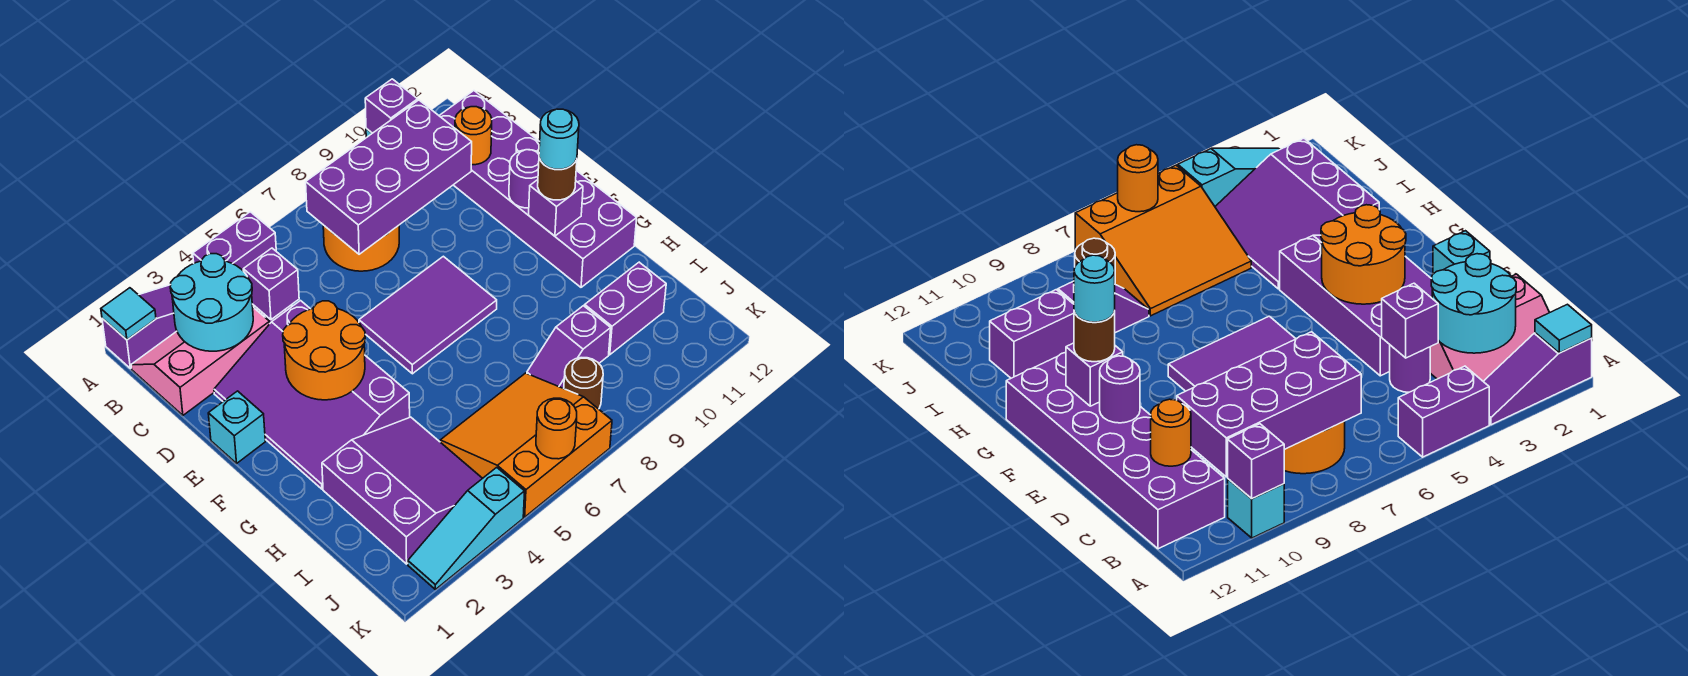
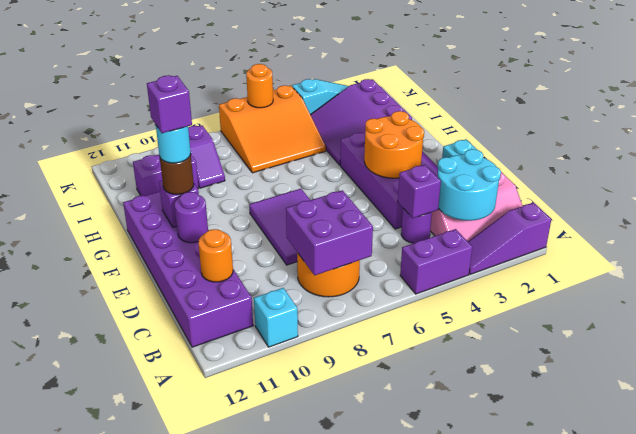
cyan 1x1 tile [101,288,156,340] -> none
purple 1x1 brick [365,79,418,133] -> purple 1x1 brick moved to [147,75,192,133]
purple 2x4 brick [306,100,472,254] -> purple 2x2 brick [286,190,373,275]
purple 2x3 tile [359,256,497,374] -> purple 2x3 tile turned to [249,189,310,265]
purple 1x2 slope [527,306,611,388] -> purple 1x2 slope turned to [188,125,225,188]
brown 1x1 round brick [564,358,603,409] -> none

